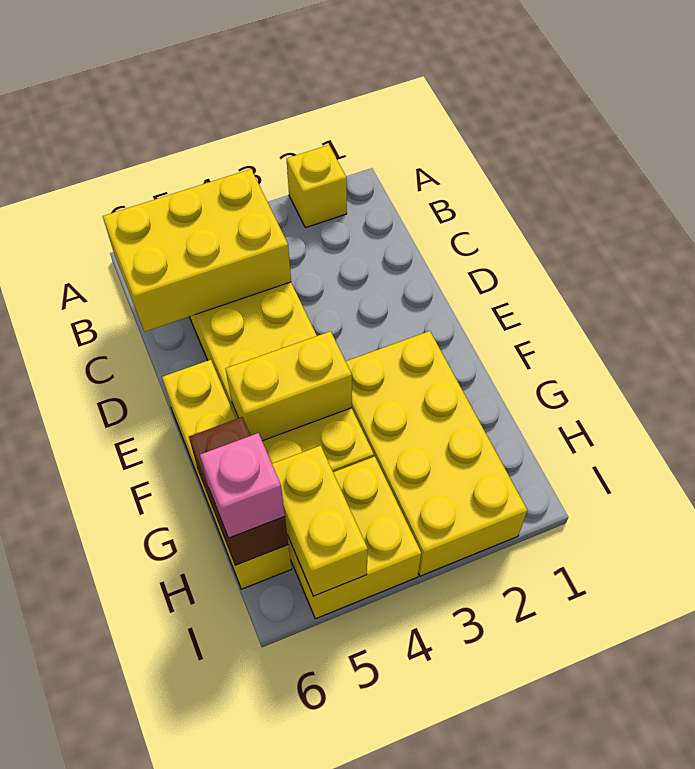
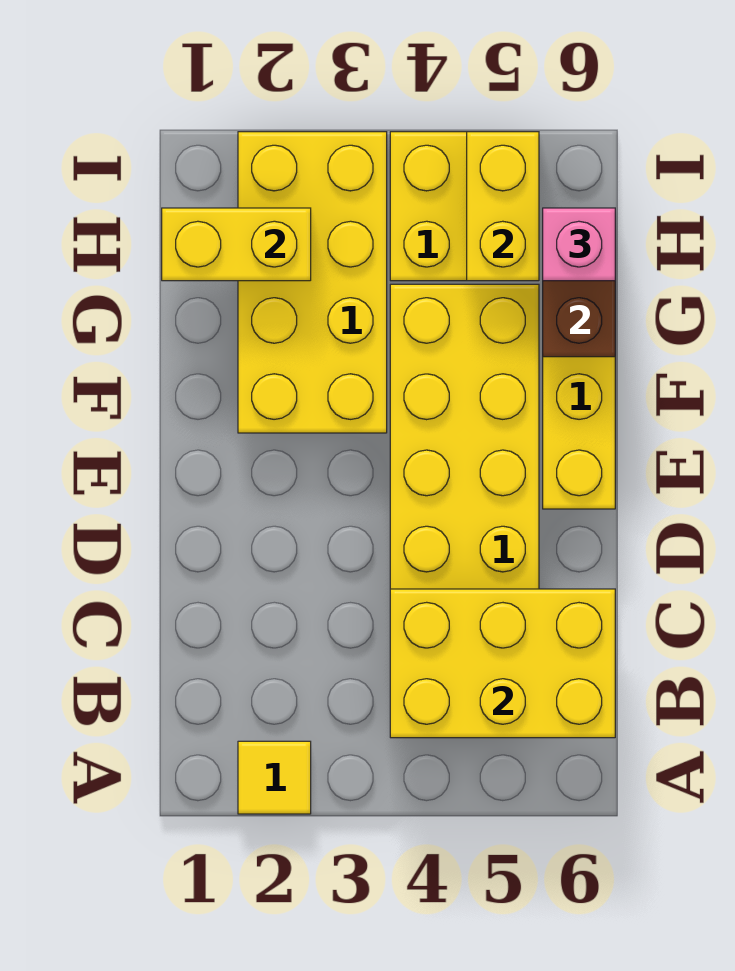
yellow 1x1 brick [286,145,347,228] -> yellow 1x1 tile [238,741,311,814]
yellow 1x2 brick [226,331,352,441] -> yellow 1x2 brick moved to [162,208,311,281]

